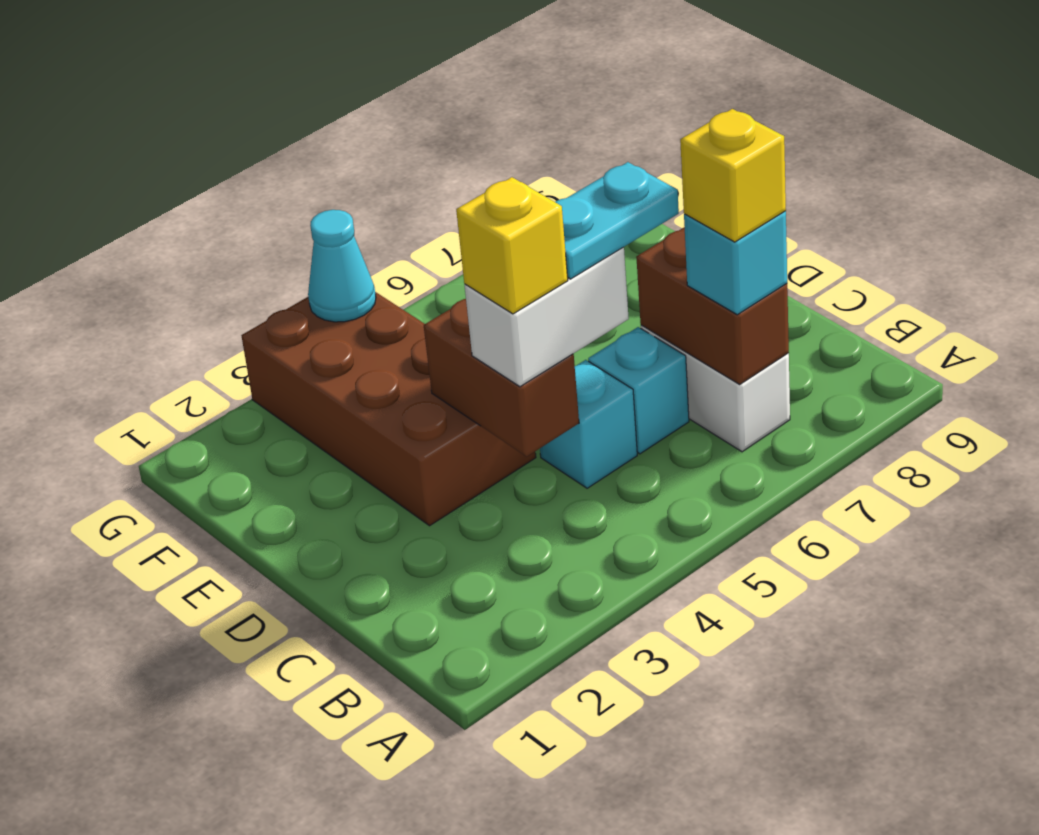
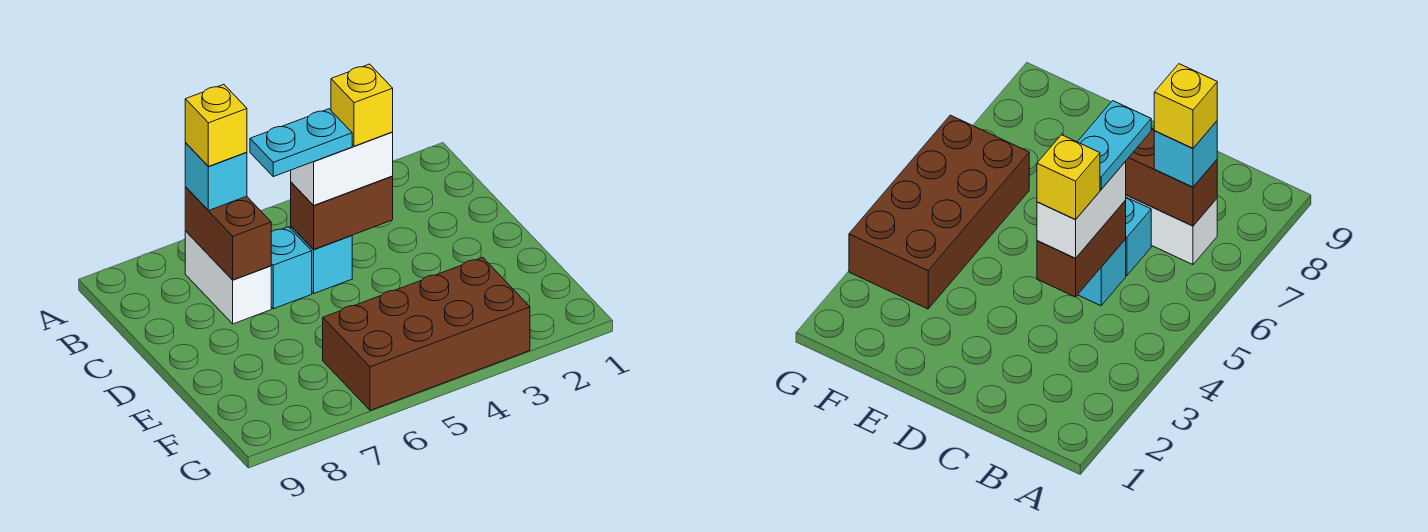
brown 1x2 brick [424,299,579,456] -> brown 1x2 brick turned to [291,177,393,249]
brown 2x4 brick [241,292,536,526] -> brown 2x4 brick turned to [323,257,530,410]
cyan 1x1 cone [308,210,376,322] -> none

